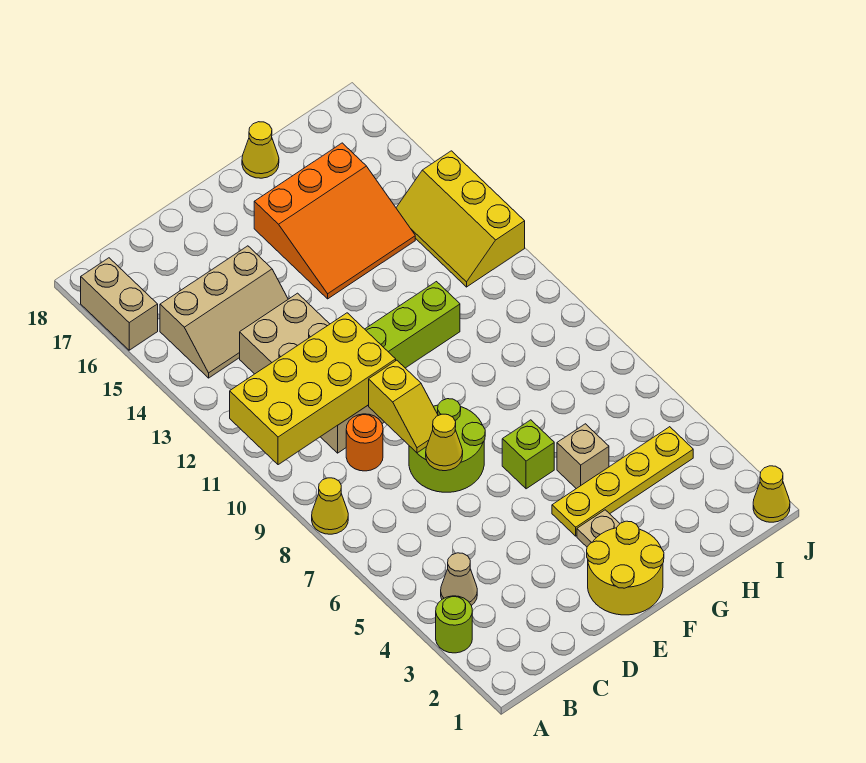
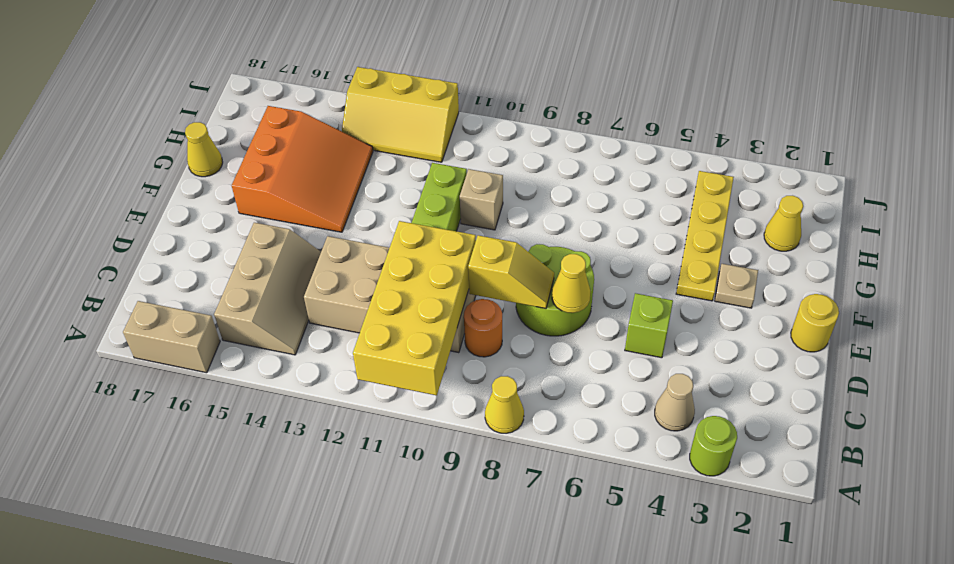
yellow 2x2 round brick [587,521,664,615] -> yellow 1x1 round brick [791,294,839,352]
lime 1x1 brick [502,420,554,489] -> lime 1x1 brick moved to [625,293,673,358]
tan 1x1 brick [557,424,609,489] -> tan 1x1 brick moved to [460,169,503,230]
yellow 1x1 cone [753,466,790,522] -> yellow 1x1 cone moved to [764,196,803,251]

